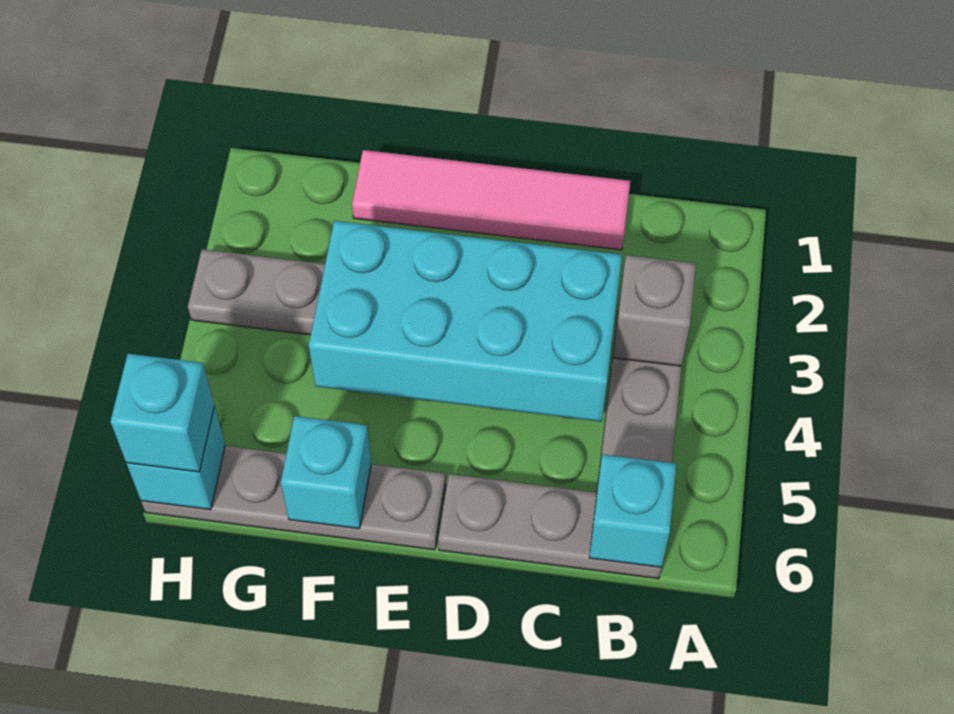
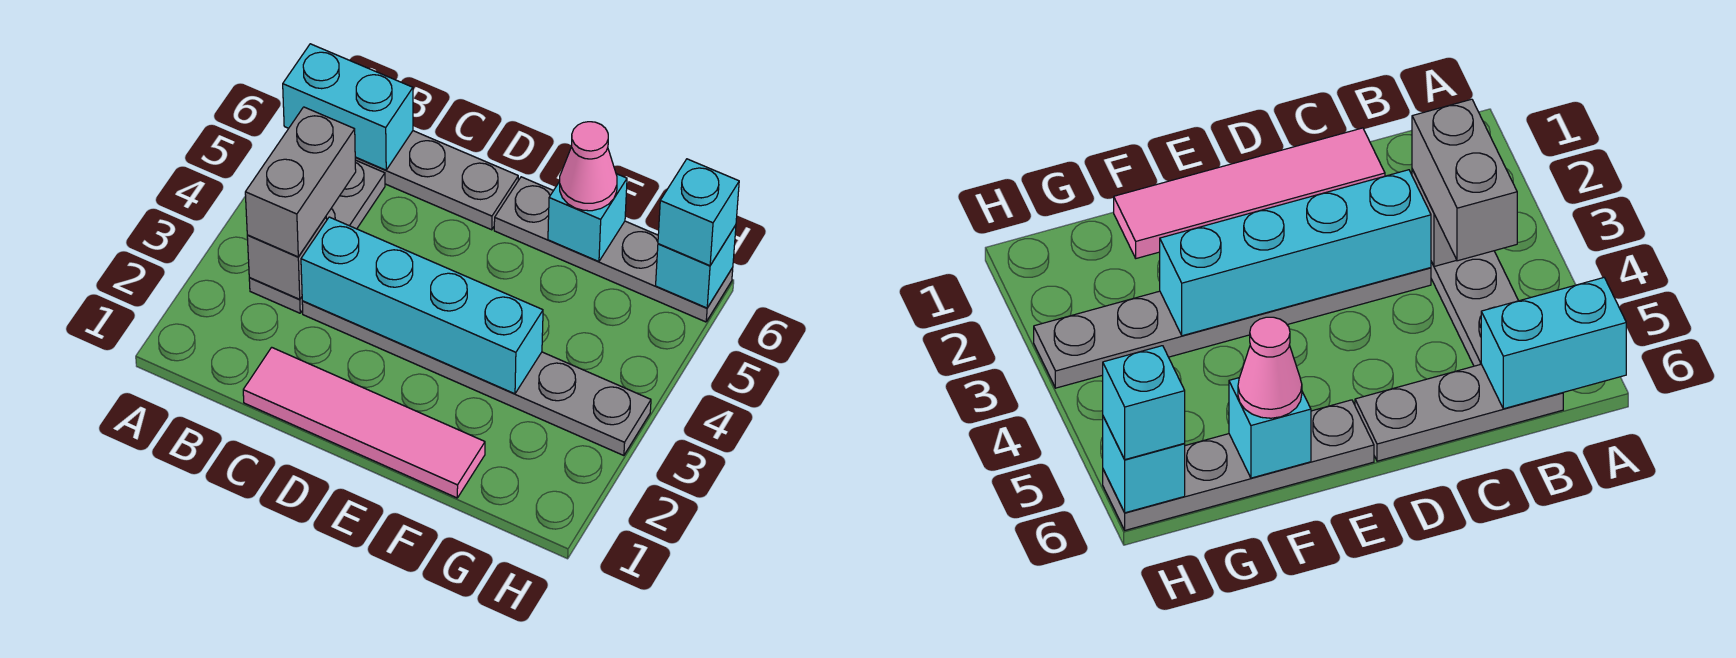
none -> grey 1x2 brick [245,107,356,257]
cyan 1x1 brick [589,454,676,567] -> cyan 1x2 brick [283,44,413,170]
cyan 2x4 brick [309,221,622,422] -> cyan 1x4 brick [301,217,543,394]
none -> pink 1x1 cone [560,122,617,211]

